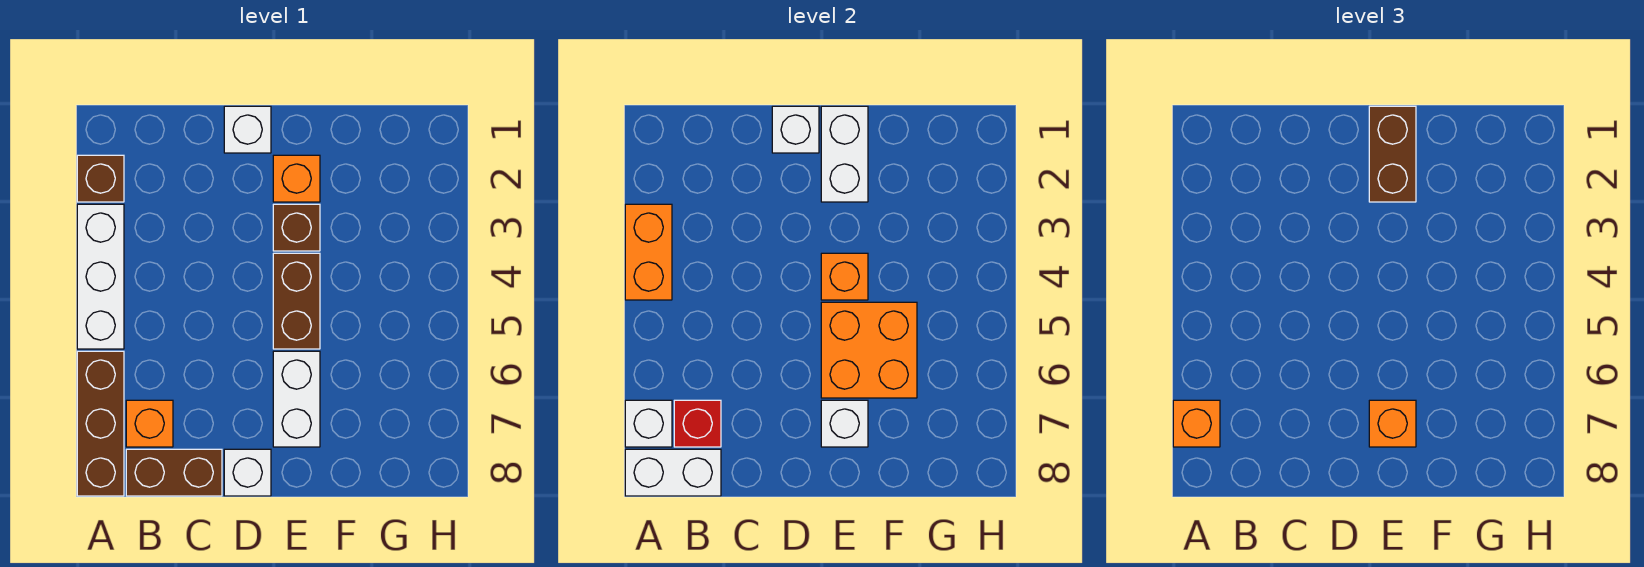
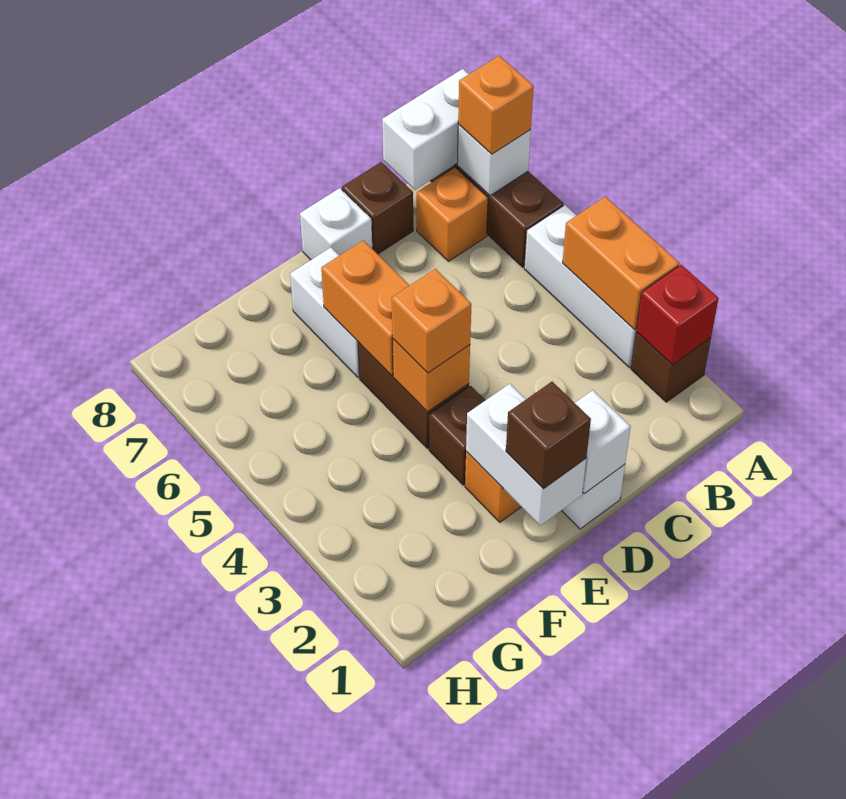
red 1x1 brick [674,400,721,447] -> red 1x1 brick moved to [636,265,719,365]
brown 1x2 brick [126,449,222,496] -> brown 1x1 brick [342,162,413,254]
brown 1x2 brick [1369,106,1416,202] -> brown 1x1 brick [506,382,591,489]
orange 2x2 brick [821,302,917,398] -> orange 1x2 brick [321,240,409,375]
white 1x1 brick [821,400,868,447] -> none
orange 1x1 brick [1369,400,1416,447] -> orange 1x1 brick moved to [392,269,471,373]

